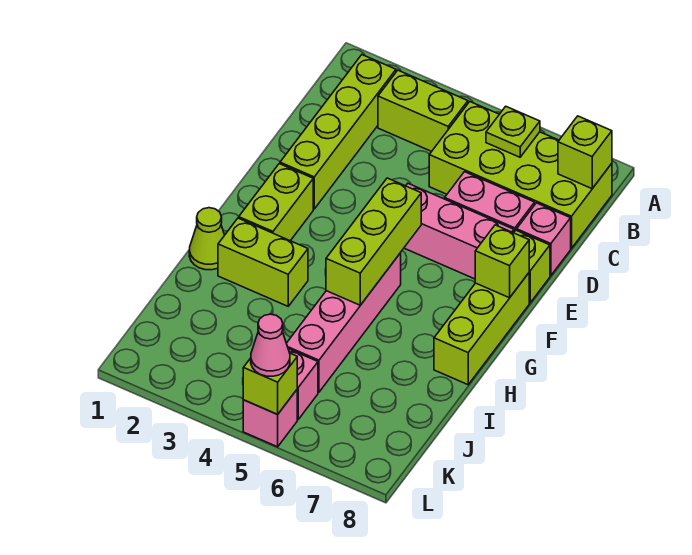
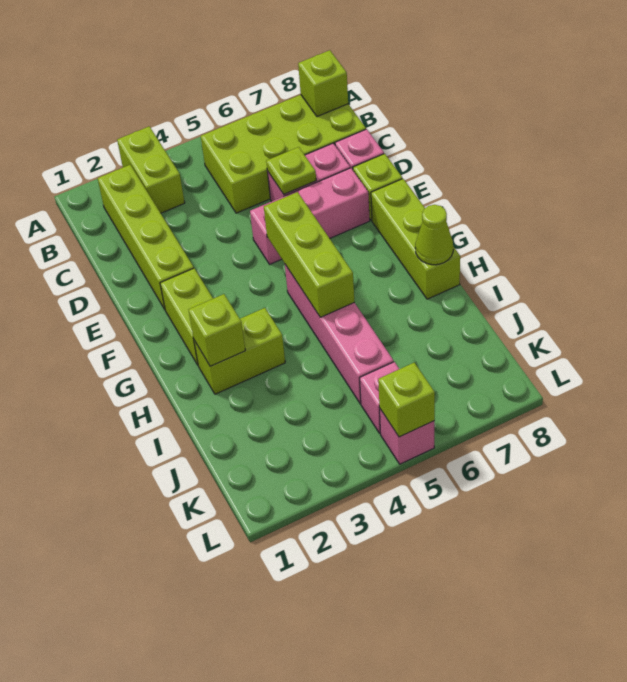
lime 1x2 brick [378,70,468,151] -> lime 1x2 brick turned to [117,126,185,213]
lime 1x1 plate [486,106,540,157] -> lime 1x1 plate moved to [266,147,316,194]
lime 1x1 brick [475,225,529,298] -> lime 1x1 brick moved to [189,294,245,366]
lime 1x1 cone [189,208,225,270] -> lime 1x1 cone moved to [415,205,453,265]
pink 1x1 cone [251,314,290,376] -> none

